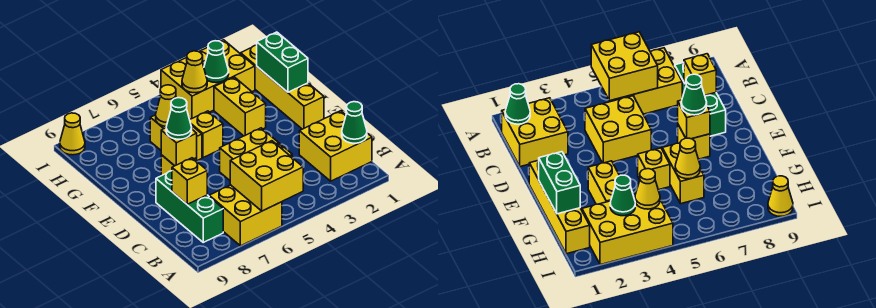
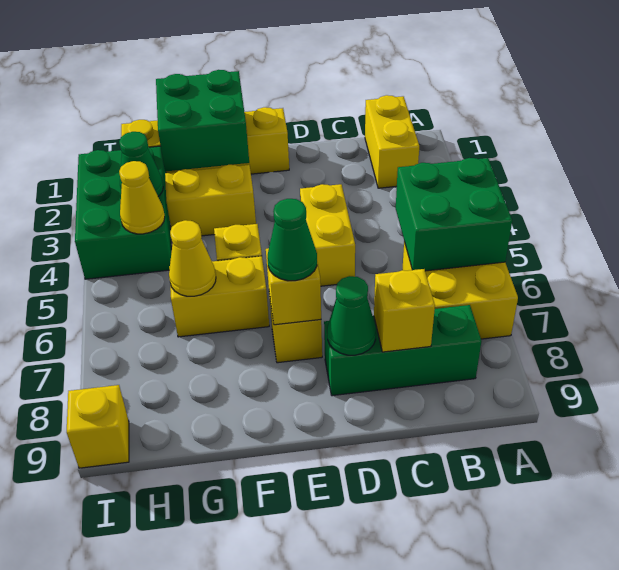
yellow 2x2 brick [230,141,303,211] -> green 2x2 brick [396,158,512,271]
yellow 2x2 brick [299,111,372,181] -> yellow 1x2 brick [365,95,419,188]
green 1x1 cone [342,102,367,143] -> green 1x1 cone moved to [327,276,376,355]
yellow 2x2 brick [220,128,292,180] -> yellow 1x2 brick [300,184,355,286]
green 1x2 brick [257,32,308,92] -> green 2x2 brick [156,70,249,171]
yellow 2x3 brick [161,40,255,119] -> green 2x3 brick [75,146,171,279]
yellow 1x1 cone [60,113,85,155] -> yellow 1x1 brick [67,385,129,468]

